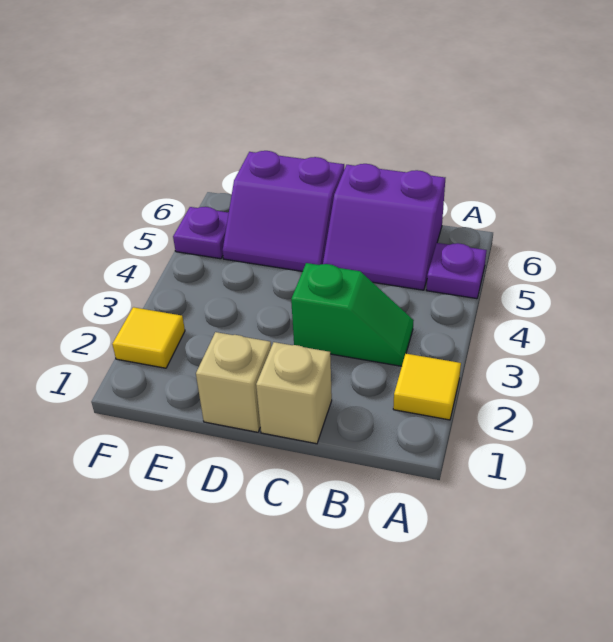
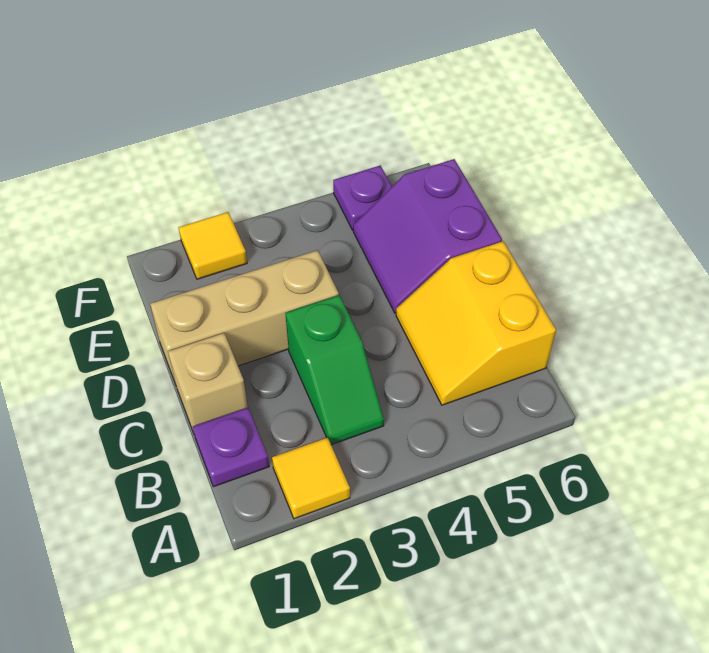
purple 1x1 plate [427,243,487,299] -> purple 1x1 plate moved to [193,408,269,487]
purple 2x2 slope [323,164,445,290] -> yellow 2x2 slope [396,241,556,405]
tan 1x1 brick [196,332,271,432] -> tan 1x3 brick [150,250,339,384]

